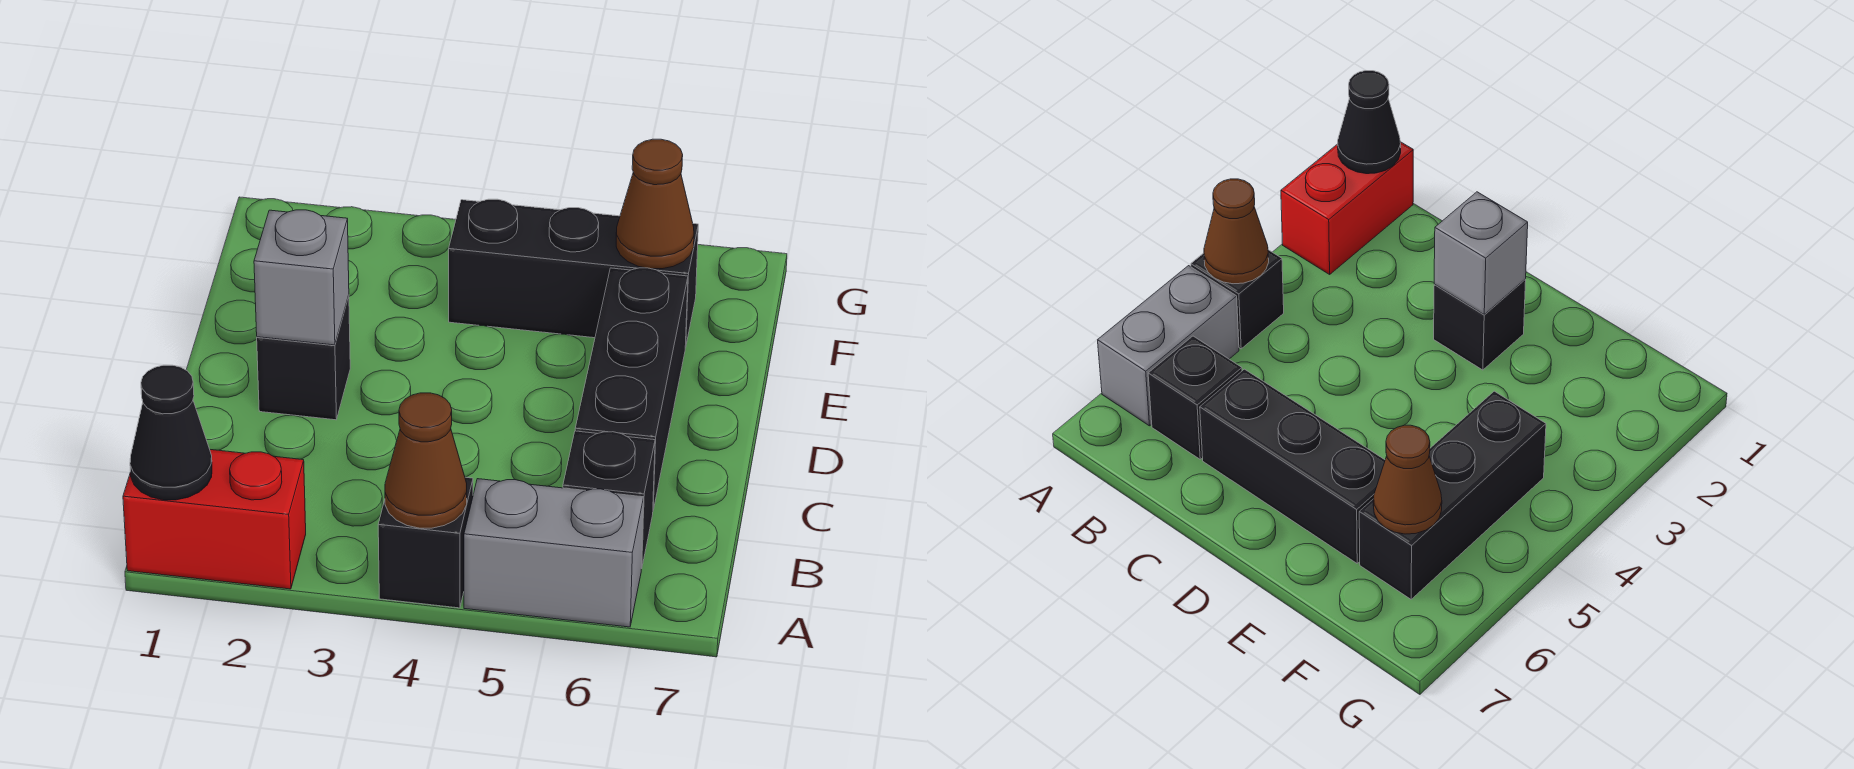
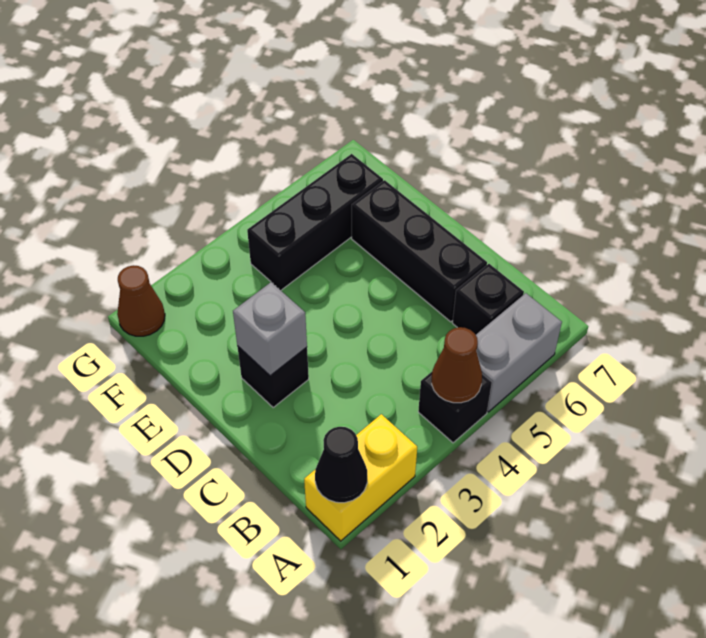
red 1x2 brick [123,450,306,589] -> yellow 1x2 brick [304,414,417,541]
brown 1x1 cone [616,139,694,269] -> brown 1x1 cone moved to [117,265,165,336]

